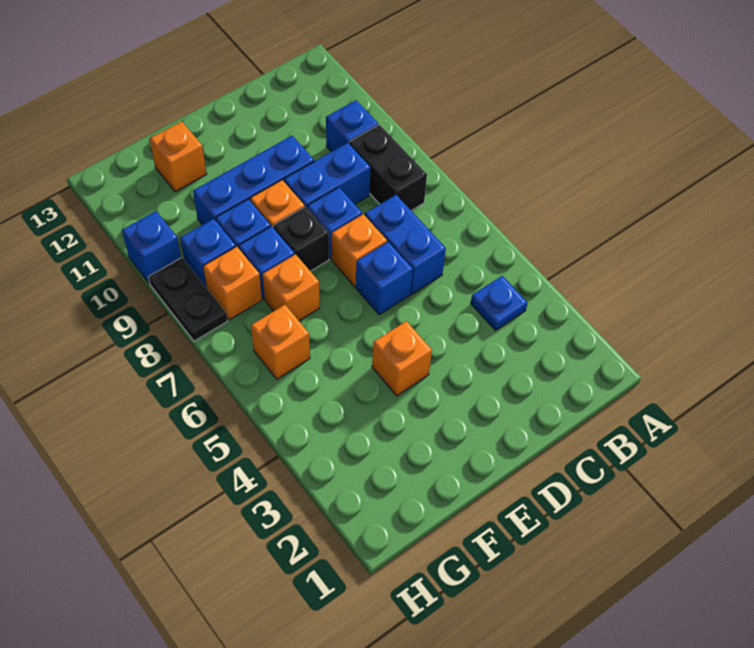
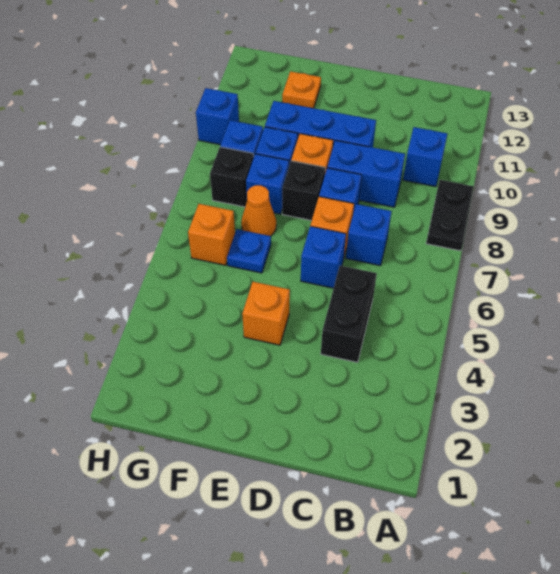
blue 1x1 plate [471,276,527,330] -> blue 1x1 plate moved to [227,229,271,273]
black 1x2 brick [349,125,427,211] -> black 1x2 brick moved to [321,266,377,362]
blue 1x2 brick [365,195,446,294] -> blue 1x1 brick [346,204,392,266]
orange 1x1 brick [262,254,320,321] -> orange 1x1 cone [241,185,276,236]
orange 1x1 brick [150,121,207,192] -> orange 1x1 plate [282,71,321,108]
orange 1x1 brick [203,247,262,320] -> black 1x1 brick [210,147,254,207]
black 1x2 plate [149,258,228,341] -> black 1x2 plate moved to [426,180,474,251]

